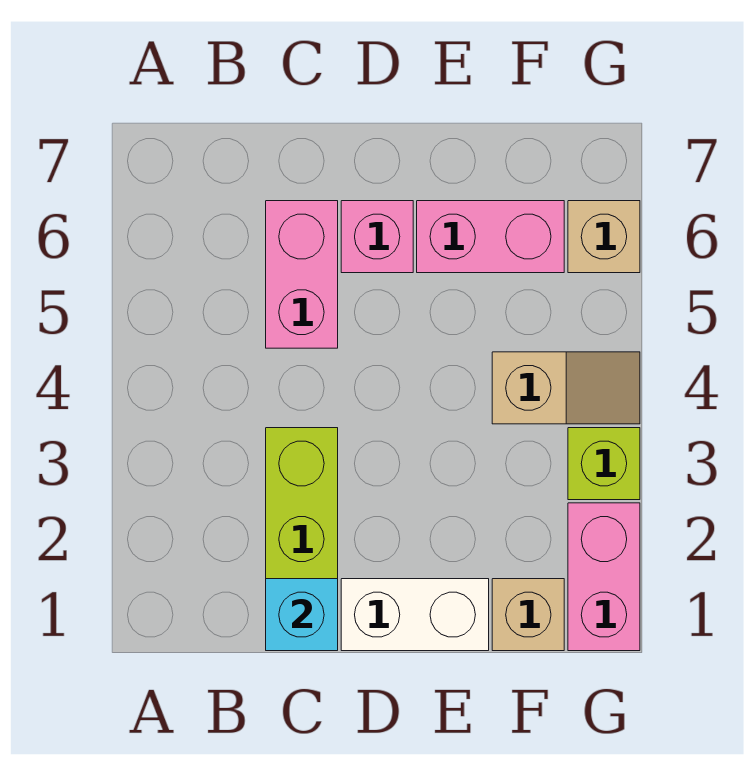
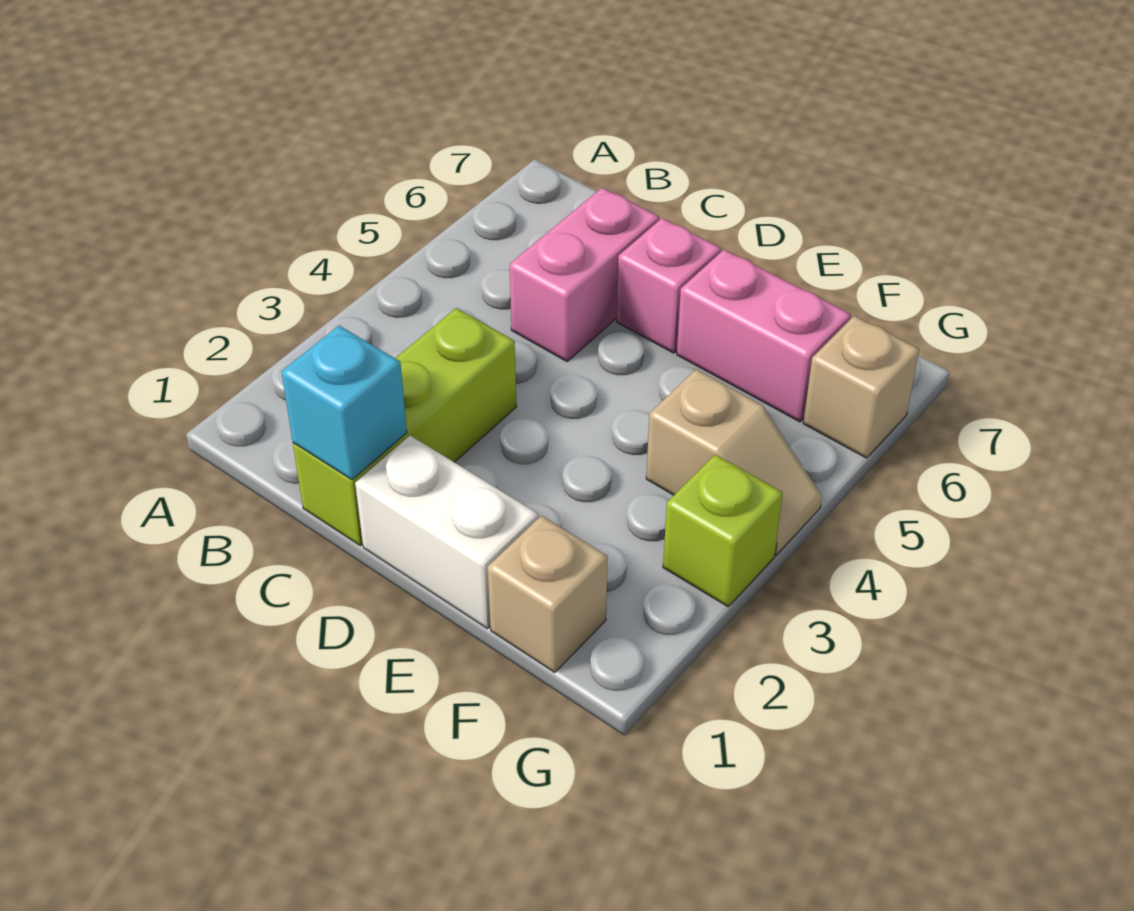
pink 1x2 brick [568,503,640,651] -> none

